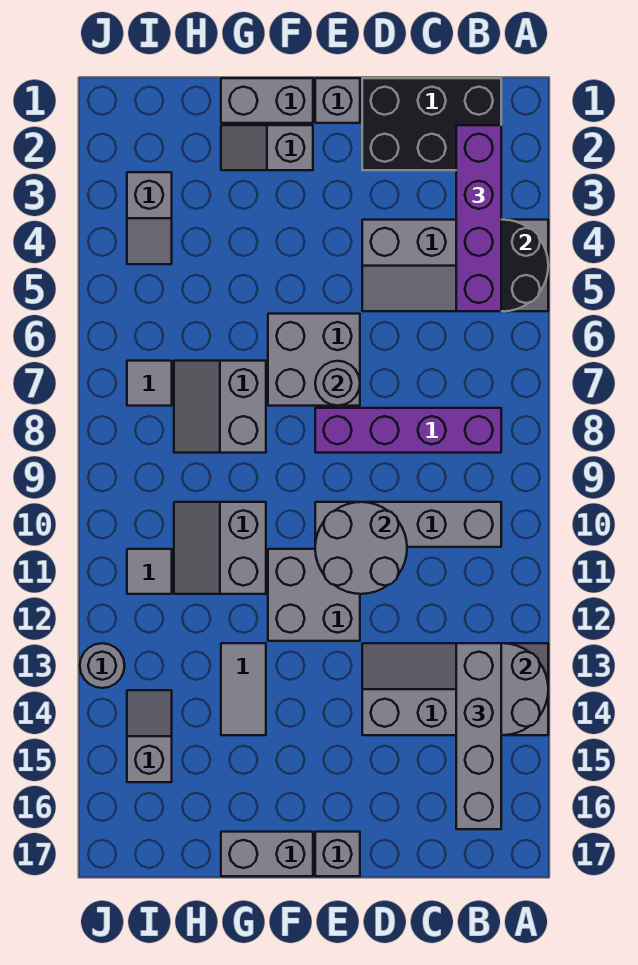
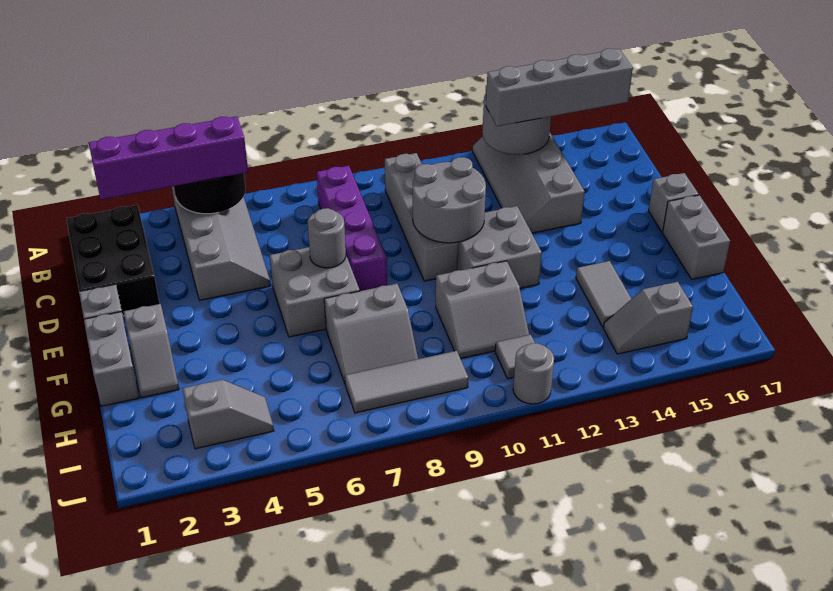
grey 1x2 tile [221,643,266,735] -> grey 1x2 tile turned to [576,261,631,327]
grey 1x1 tile [127,361,172,406] -> grey 1x3 tile [345,351,468,413]
grey 1x1 round brick [80,643,125,688] -> grey 1x1 round brick moved to [513,343,554,404]

